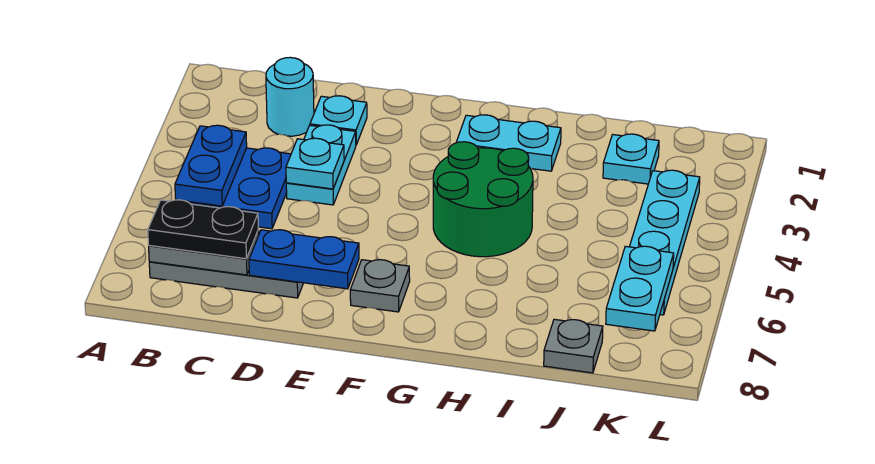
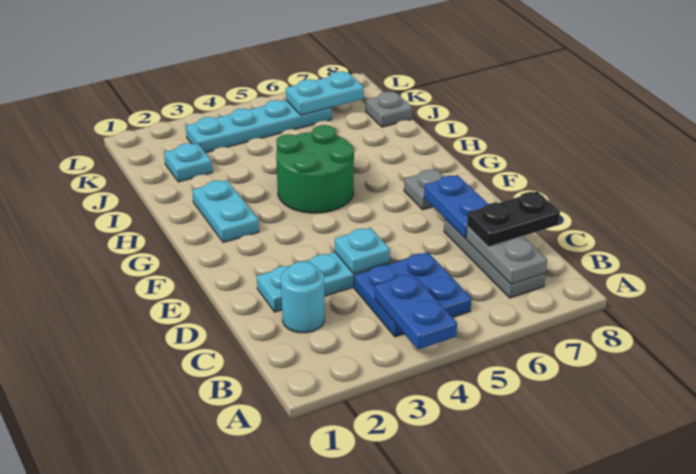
blue 1x2 plate [175,125,247,206] -> blue 1x2 plate turned to [375,274,457,350]
black 1x2 plate [148,200,258,259] -> black 1x2 plate turned to [467,191,560,247]

